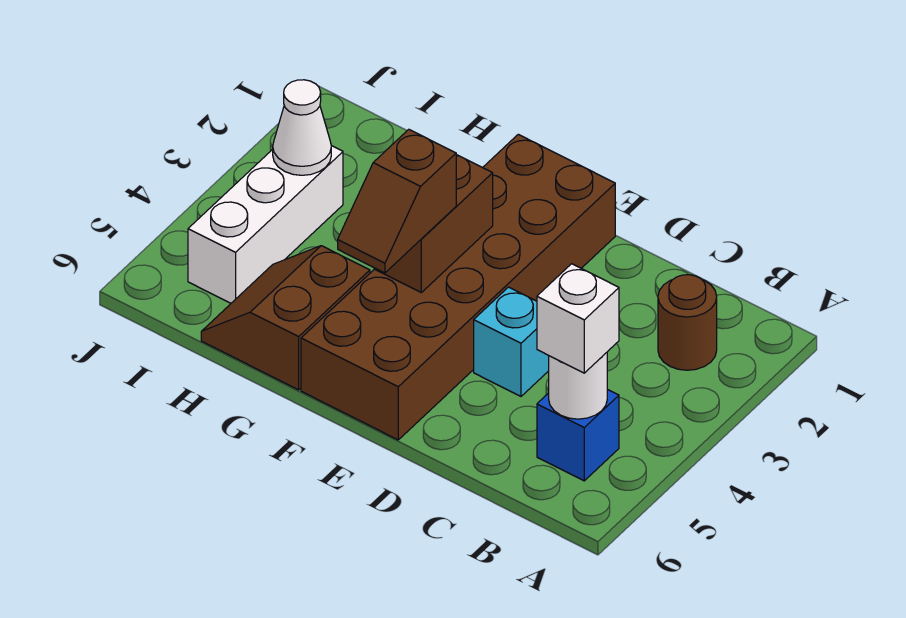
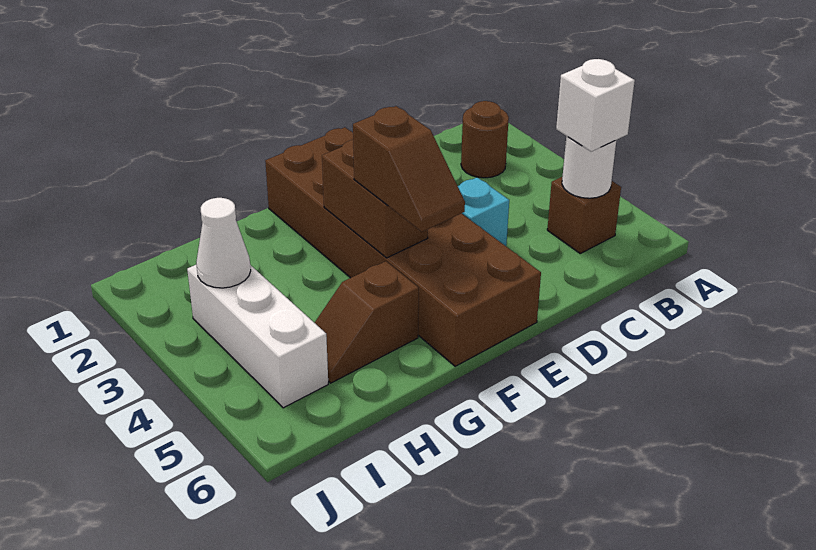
blue 1x1 brick [537,389,619,481] -> brown 1x1 brick [547,177,621,253]
brown 2x2 slope [201,246,370,390] -> brown 1x2 slope [315,261,419,383]

